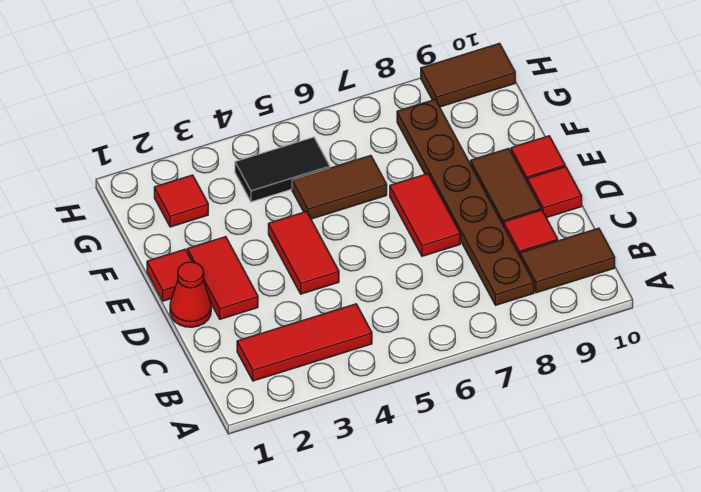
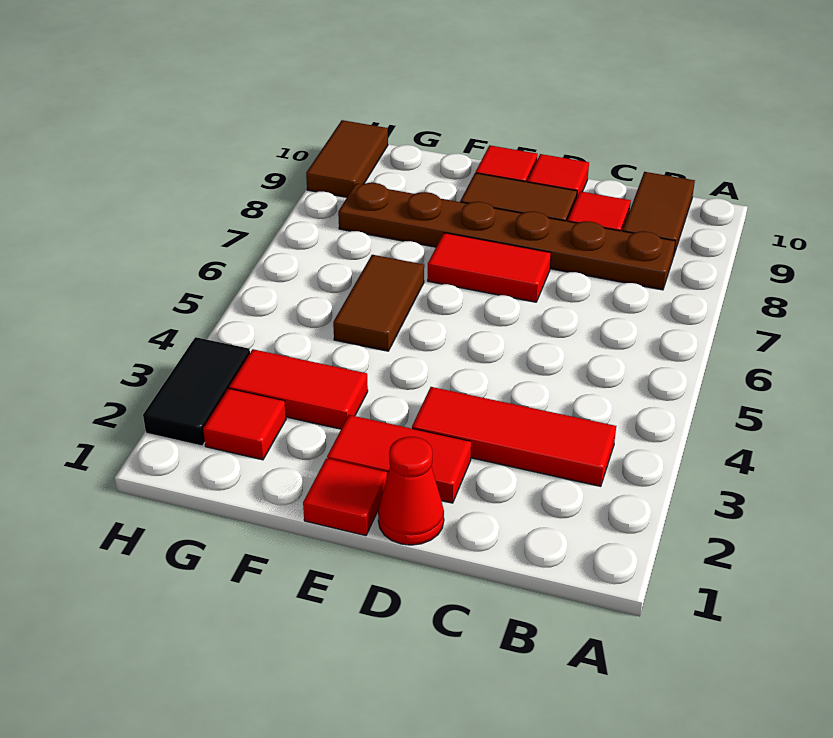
red 1x3 tile [237,304,372,381] -> red 1x3 tile turned to [412,387,616,486]
red 1x2 tile [268,211,339,294] -> red 1x2 tile moved to [229,349,368,429]
black 1x2 tile [235,137,330,202] -> black 1x2 tile moved to [143,337,250,446]

